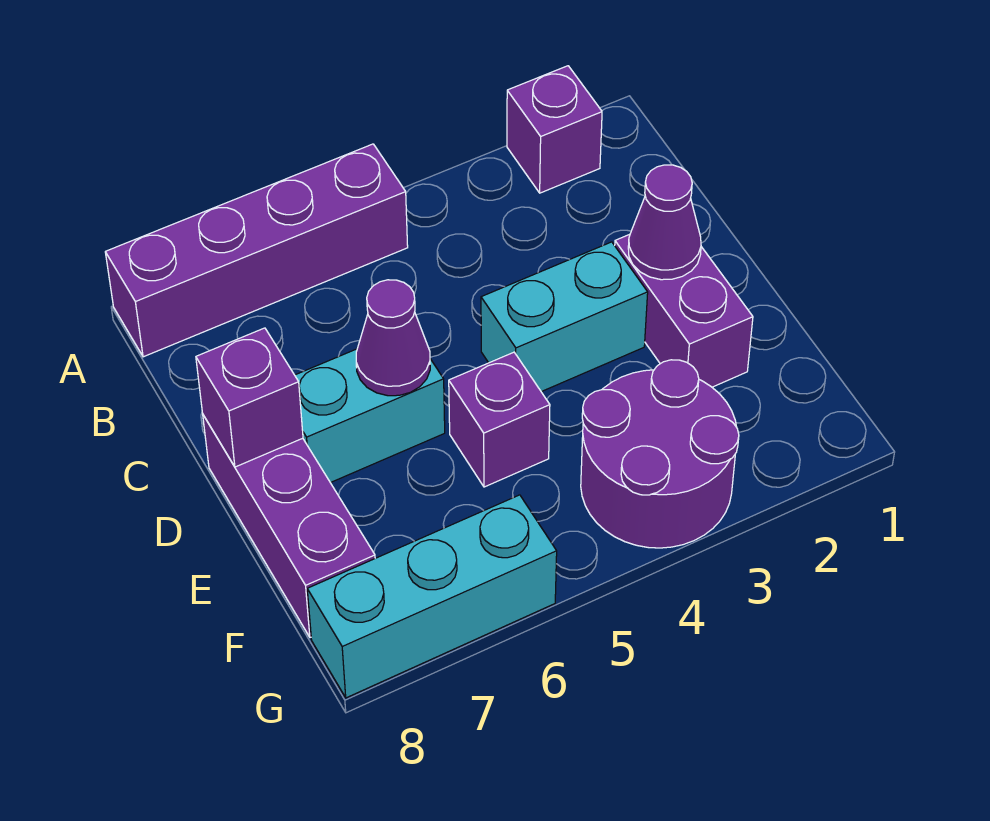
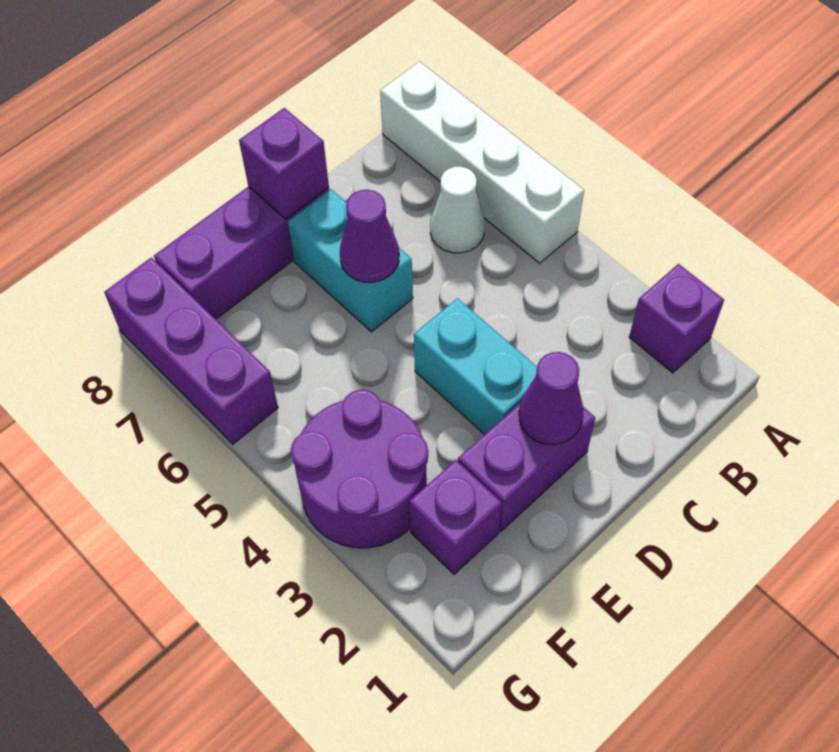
purple 1x4 brick [105,144,408,357] -> white 1x4 brick [380,62,584,263]
none -> white 1x1 cone [430,166,485,253]
purple 1x1 brick [449,352,550,487] -> purple 1x1 brick moved to [409,460,502,574]
cyan 1x3 brick [307,495,557,698] -> purple 1x3 brick [104,258,278,444]

